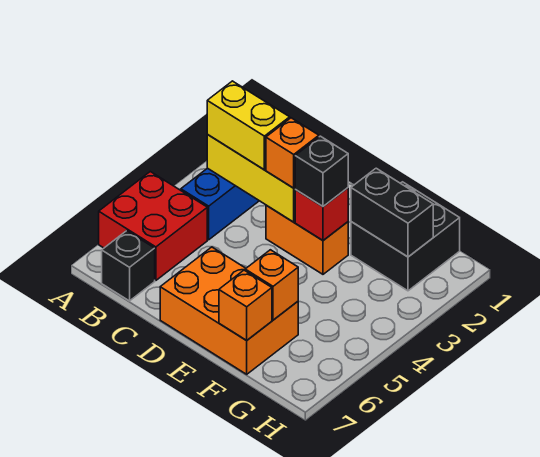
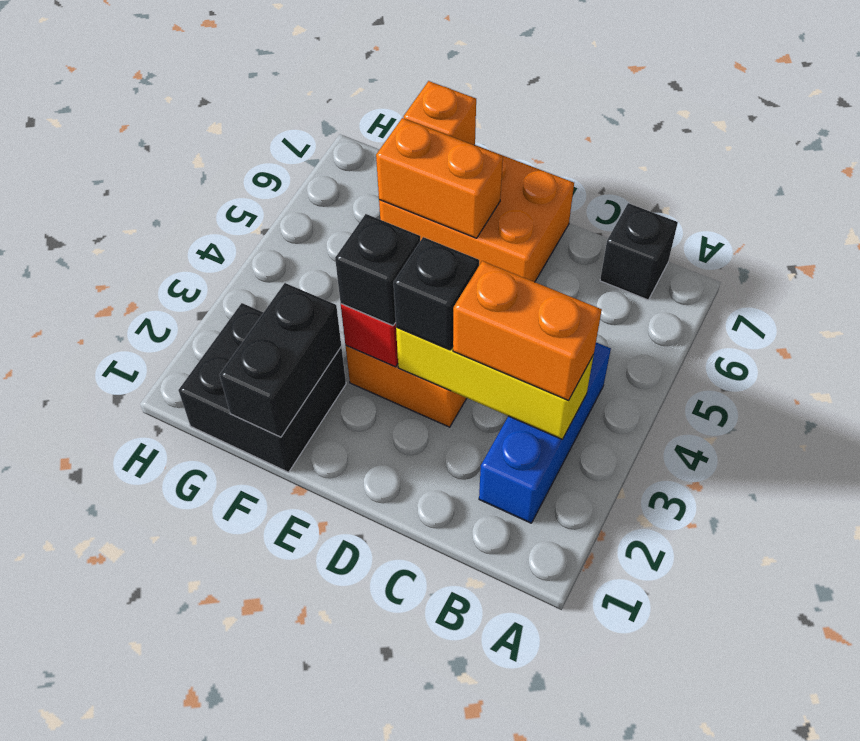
red 2x2 brick [99,172,207,280] -> none
yellow 1x2 brick [207,81,290,170] -> orange 1x2 brick [453,261,602,400]
orange 1x1 brick [266,118,319,188] -> black 1x1 brick [394,237,479,350]
black 1x2 brick [351,168,433,257] -> black 1x2 brick turned to [220,283,341,437]
orange 1x1 brick [245,250,298,320] -> orange 1x2 brick [376,118,503,238]

